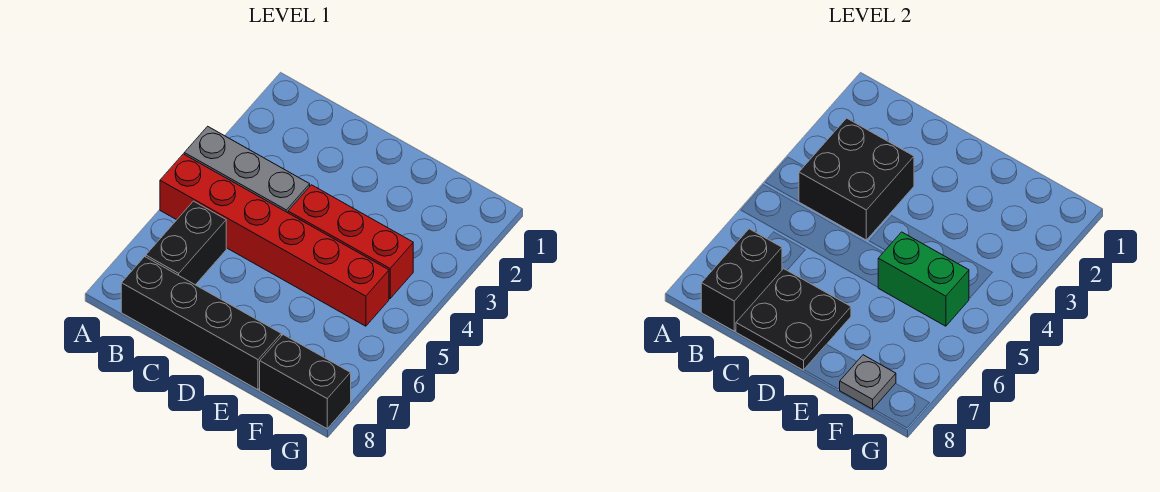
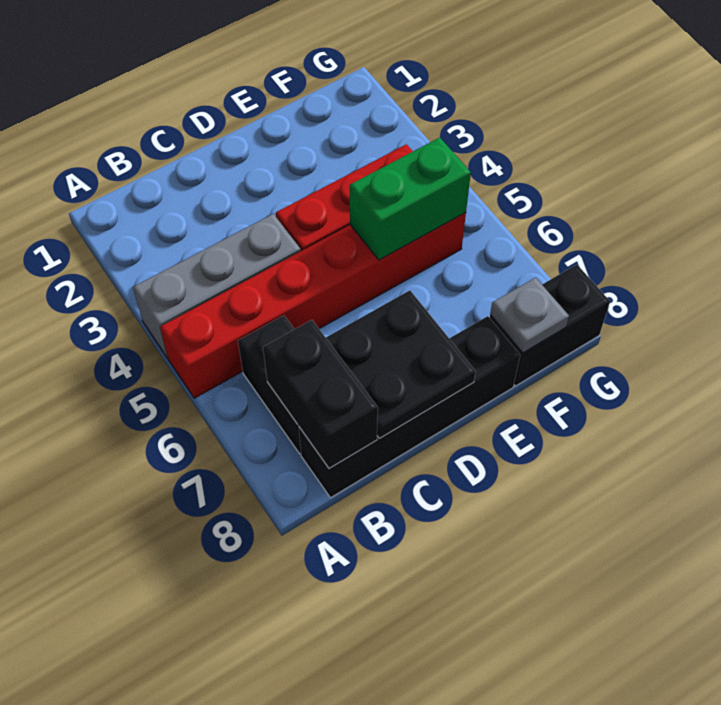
black 2x2 brick [799,118,914,240] -> none

